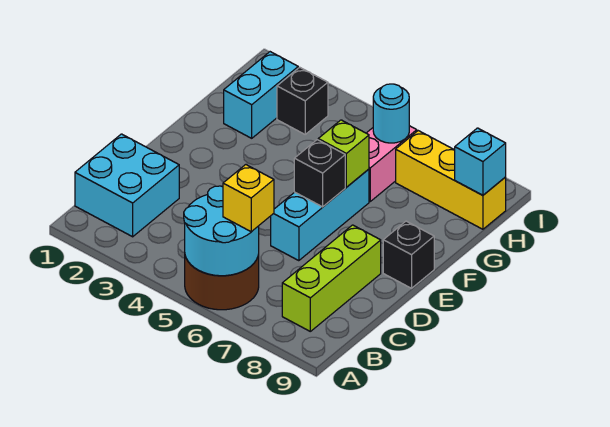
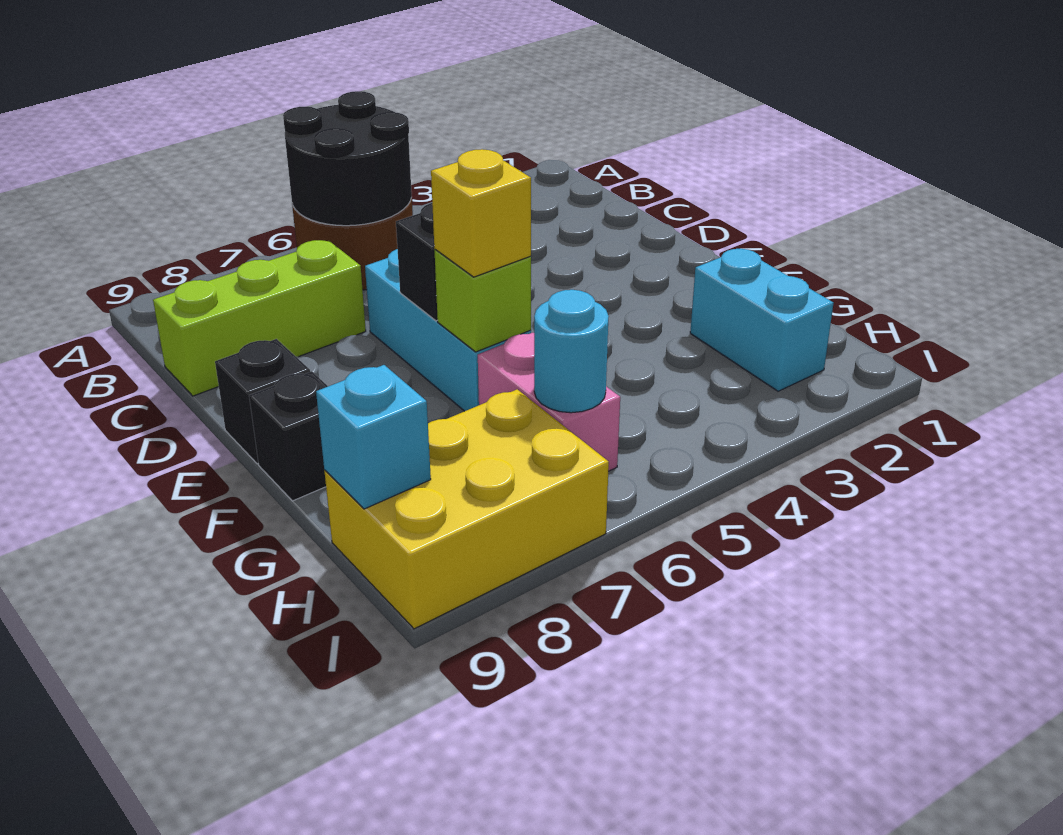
cyan 2x2 round brick [184,186,259,276] -> black 2x2 round brick [283,91,412,226]
cyan 2x2 brick [75,134,179,237] -> none
yellow 1x1 brick [223,165,274,232] -> yellow 1x1 brick moved to [431,149,531,277]
lime 1x3 brick [282,225,381,331] -> lime 1x3 brick turned to [153,240,366,396]
black 1x1 brick [277,67,328,134] -> black 1x1 brick moved to [249,371,328,501]
yellow 1x3 brick [396,131,506,229] -> yellow 2x3 brick [324,389,609,629]

